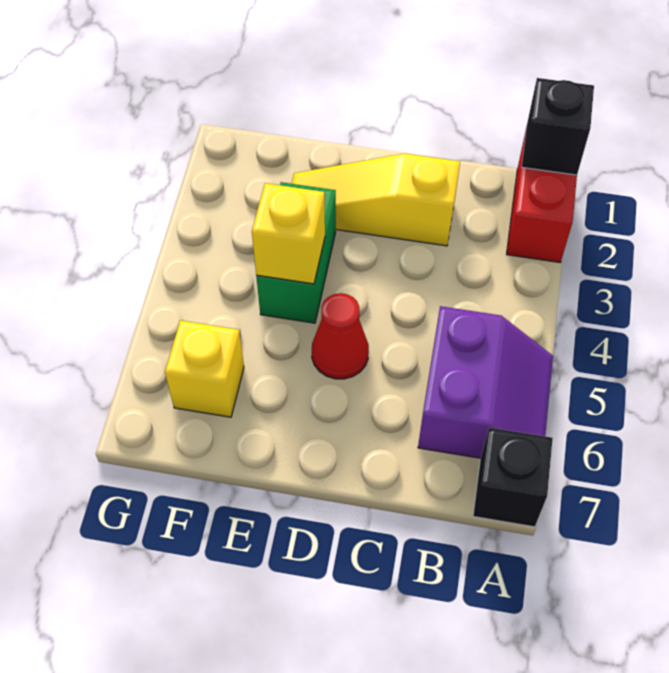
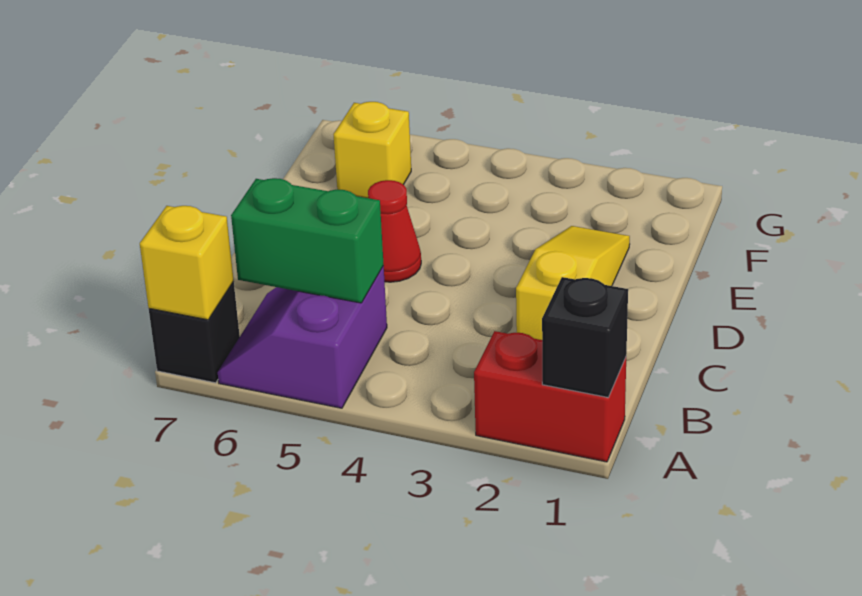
purple 2x2 slope [418,306,553,458] -> purple 2x2 slope turned to [218,266,387,408]
green 1x2 brick [256,182,336,323] -> green 1x2 brick moved to [231,178,384,303]
yellow 1x1 brick [252,183,325,284] -> yellow 1x1 brick moved to [140,206,234,320]

